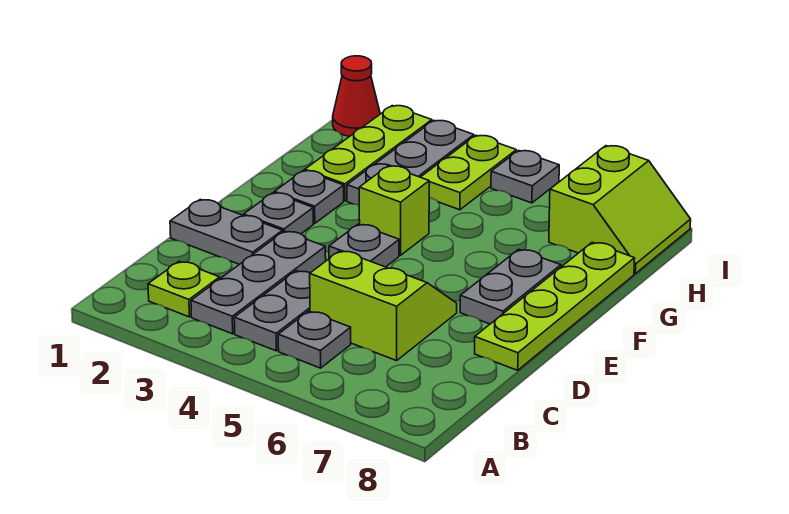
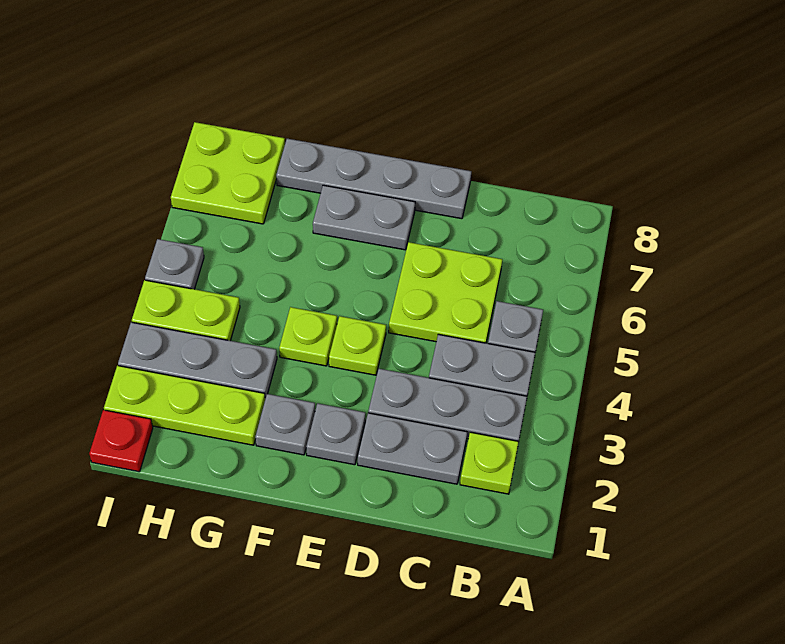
lime 2x2 slope [310,250,457,361] -> lime 2x2 plate [389,242,502,343]
grey 1x2 plate [170,199,283,264] -> grey 1x2 plate turned to [358,413,467,484]
lime 1x4 plate [475,242,635,370] -> grey 1x4 plate [276,139,471,219]
grey 1x1 plate [329,224,399,267] -> lime 1x1 plate [329,316,386,375]
lime 1x1 brick [359,166,429,255] -> lime 1x1 plate [279,307,337,366]
lime 2x2 slope [549,146,691,274] -> lime 2x2 plate [171,122,285,224]
red 1x1 cone [333,56,380,137] -> red 1x1 plate [89,410,153,472]

